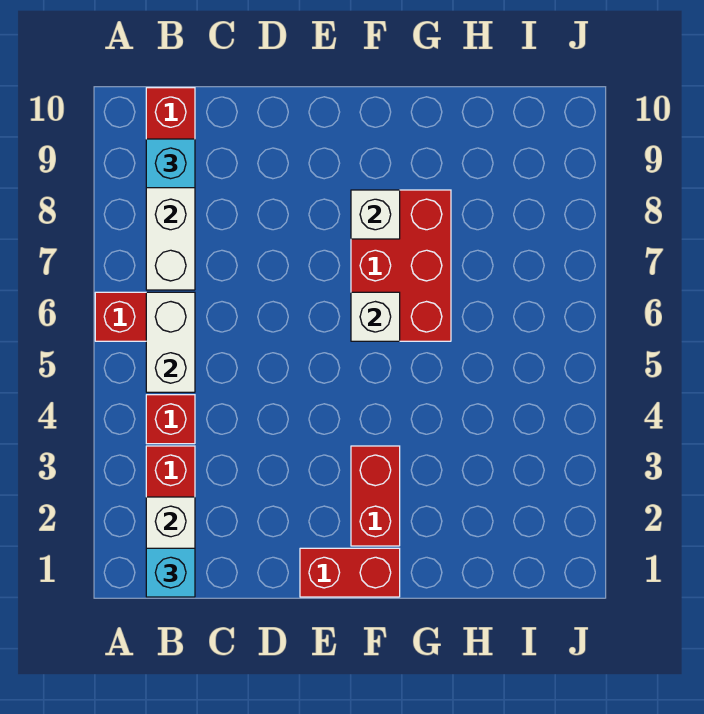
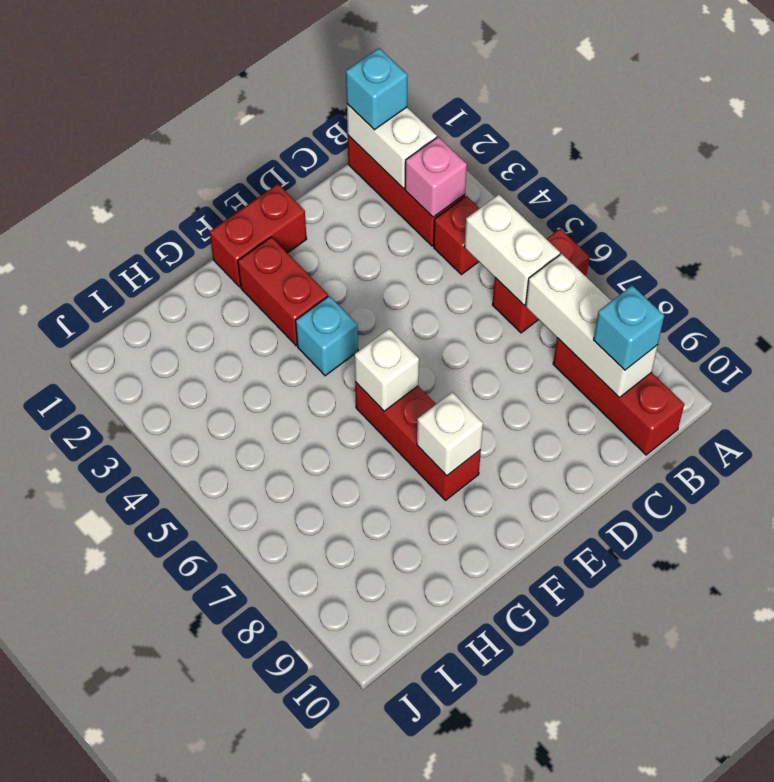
none -> pink 1x1 brick [405,137,467,217]
none -> cyan 1x1 brick [296,296,358,376]
red 2x3 brick [351,190,451,341] -> red 1x3 brick [355,382,481,500]

